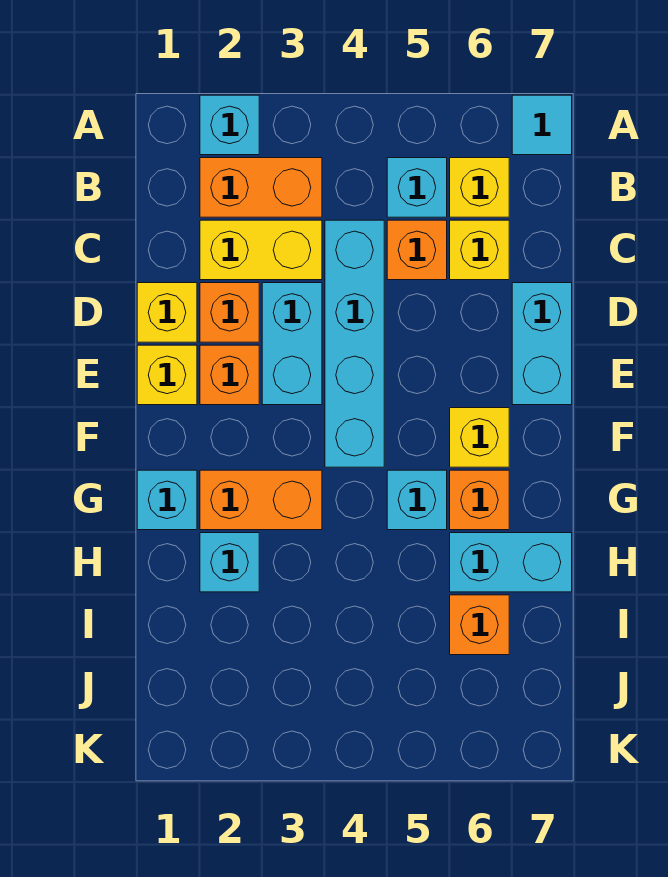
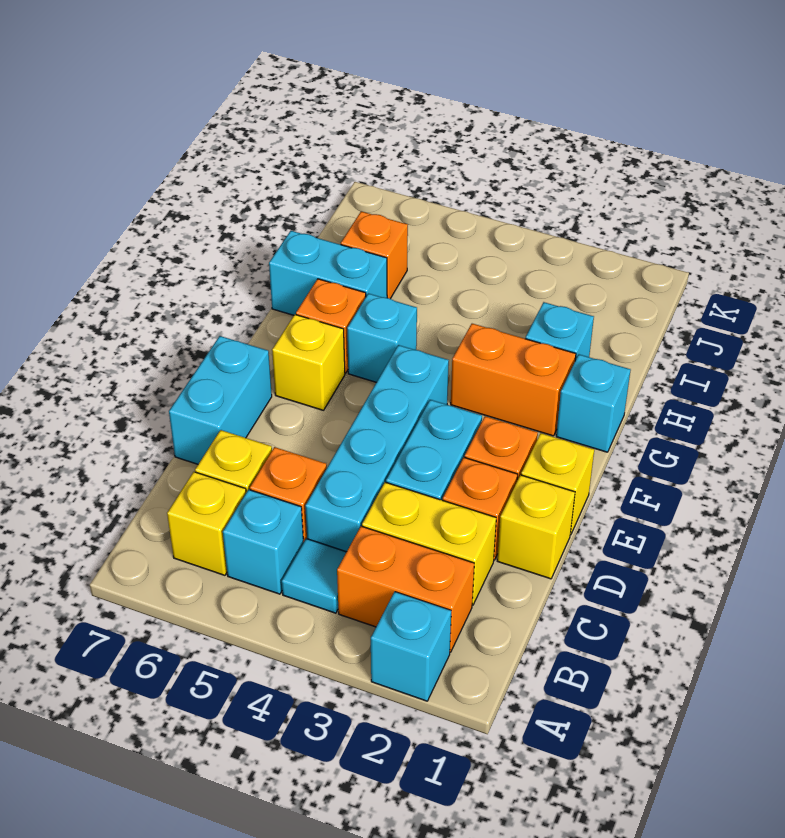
cyan 1x1 tile [512,95,572,155] -> cyan 1x1 tile moved to [282,539,346,613]

